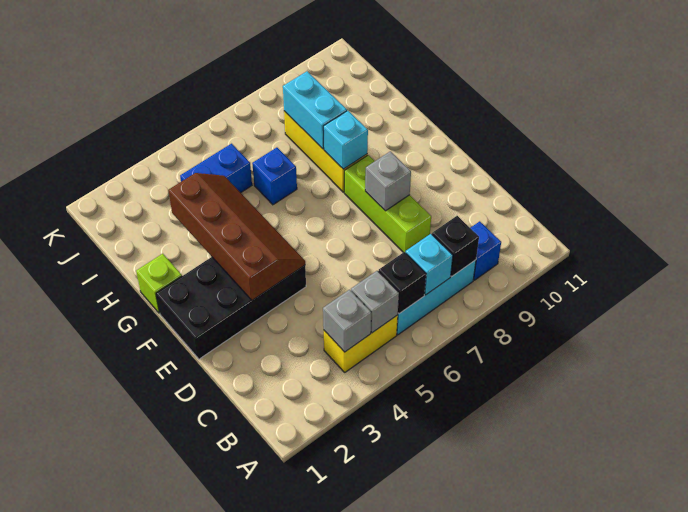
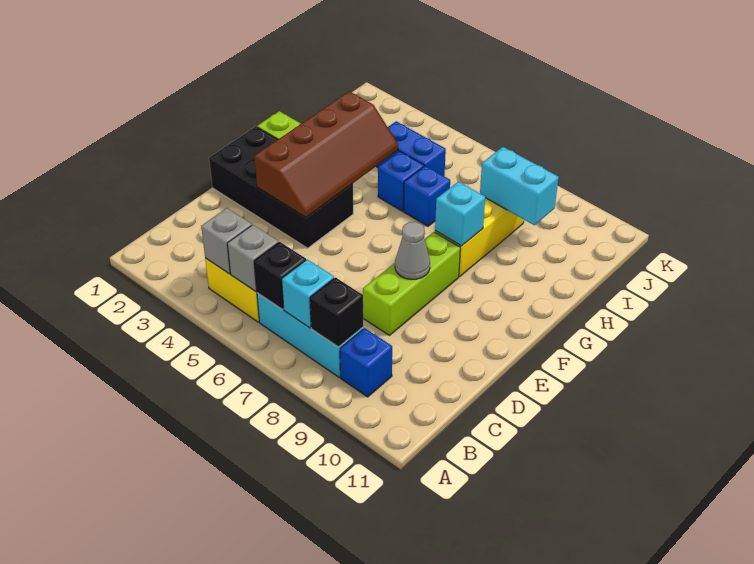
grey 1x1 brick [365,151,411,211] -> grey 1x1 cone [395,222,430,280]
none -> blue 1x1 brick [378,151,424,211]
cyan 1x2 brick [283,71,347,149] -> cyan 1x2 brick turned to [480,147,559,225]

